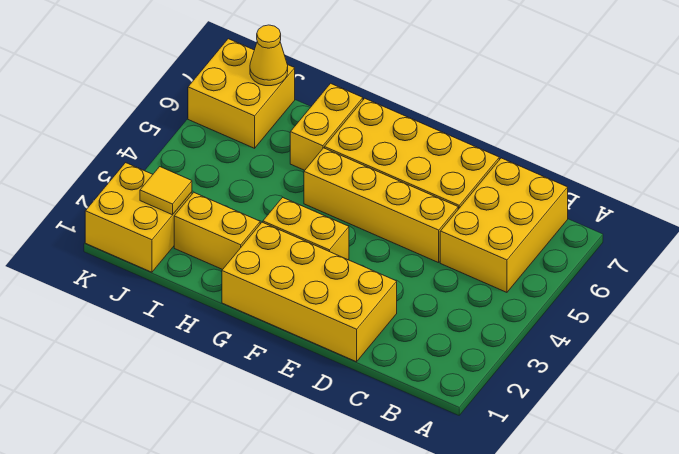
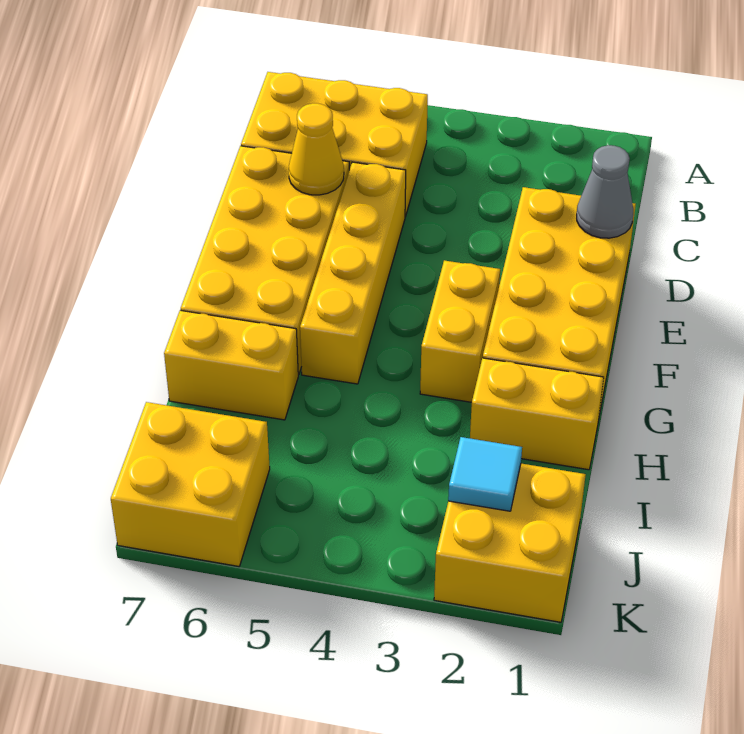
none -> grey 1x1 cone [577,145,633,238]
yellow 1x2 brick [174,193,260,270] -> yellow 1x2 brick turned to [470,358,604,470]
yellow 1x1 tile [140,167,192,215] -> cyan 1x1 tile [448,437,522,511]
yellow 1x1 cone [250,25,288,86] -> yellow 1x1 cone moved to [289,103,344,195]

